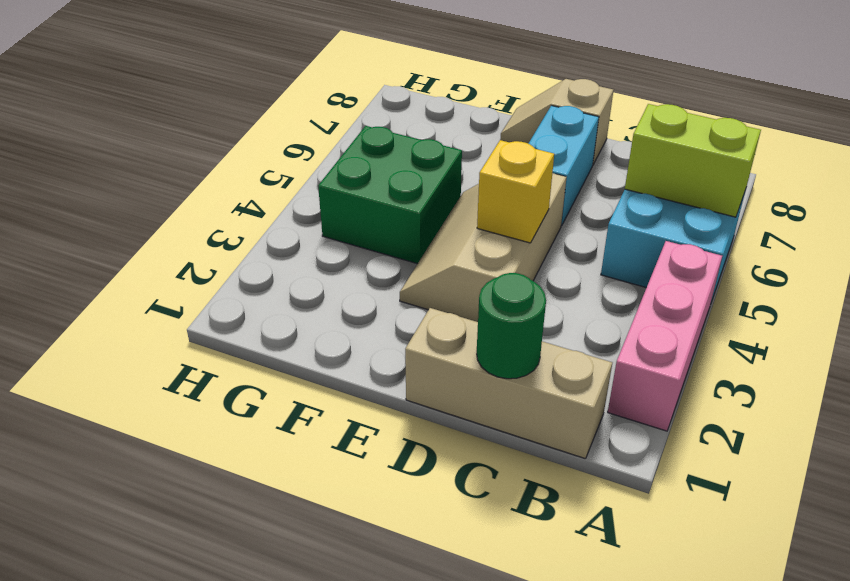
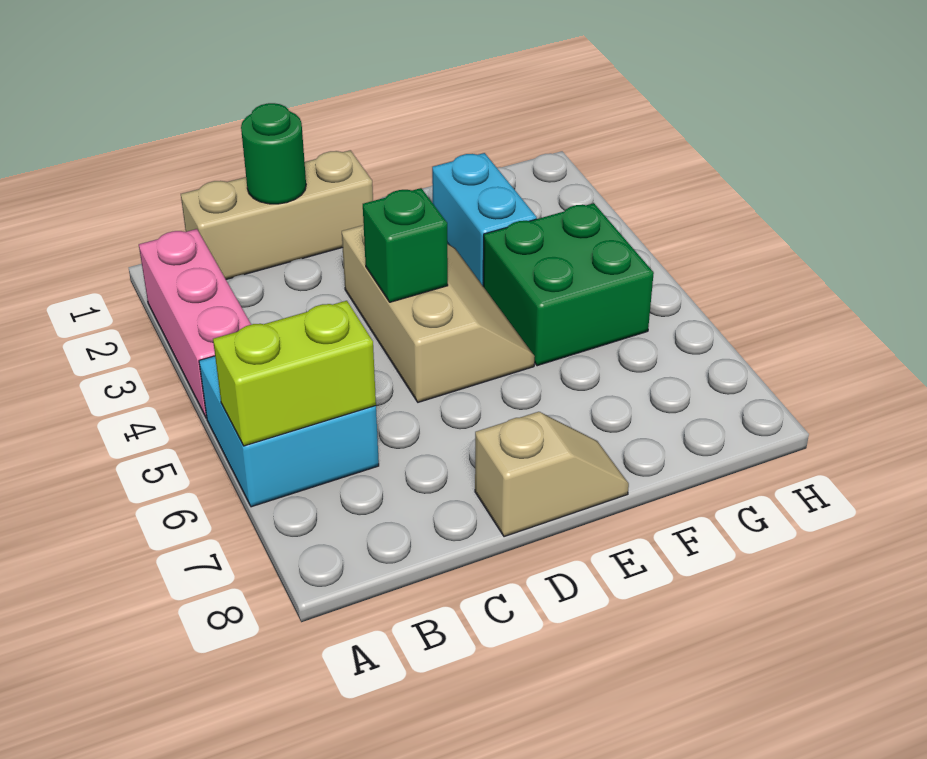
yellow 1x1 brick [477,140,554,243] -> green 1x1 brick [363,188,448,302]
cyan 1x2 brick [528,106,599,226] -> cyan 1x2 brick moved to [432,153,537,285]

